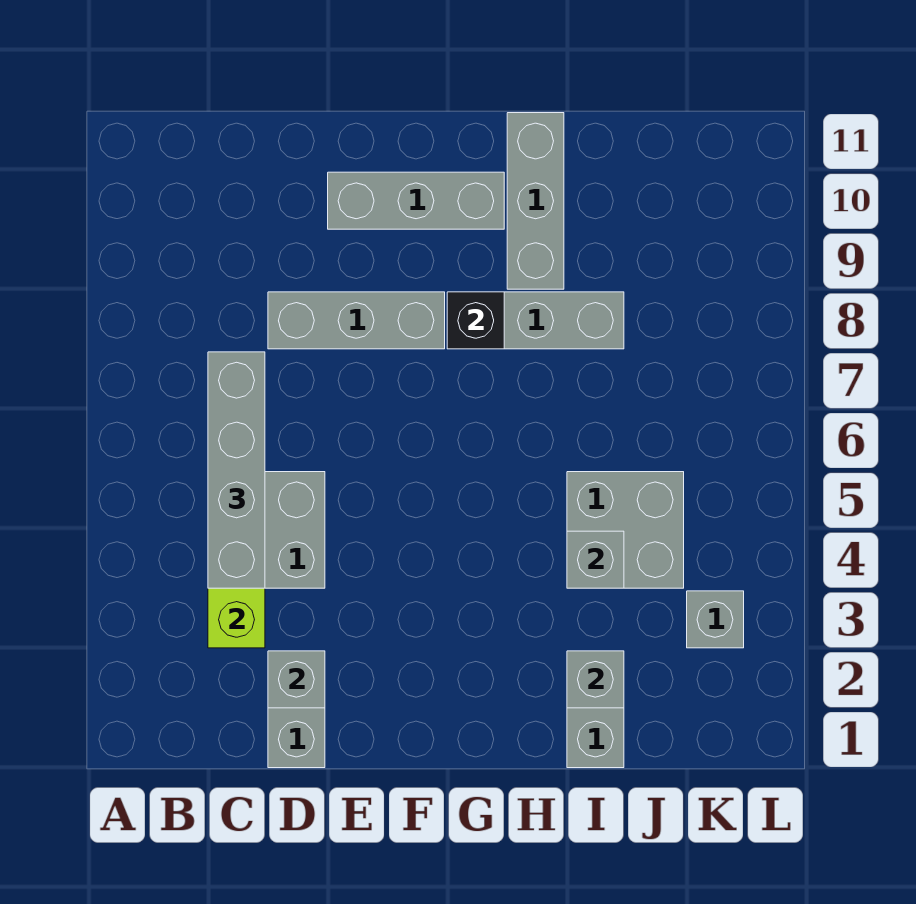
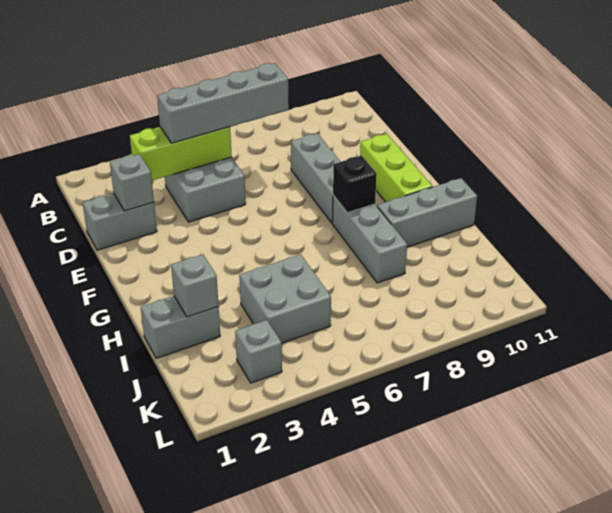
grey 1x3 brick [328,172,504,229] -> lime 1x3 brick [360,134,432,202]
grey 1x1 brick [567,531,624,588] -> none

